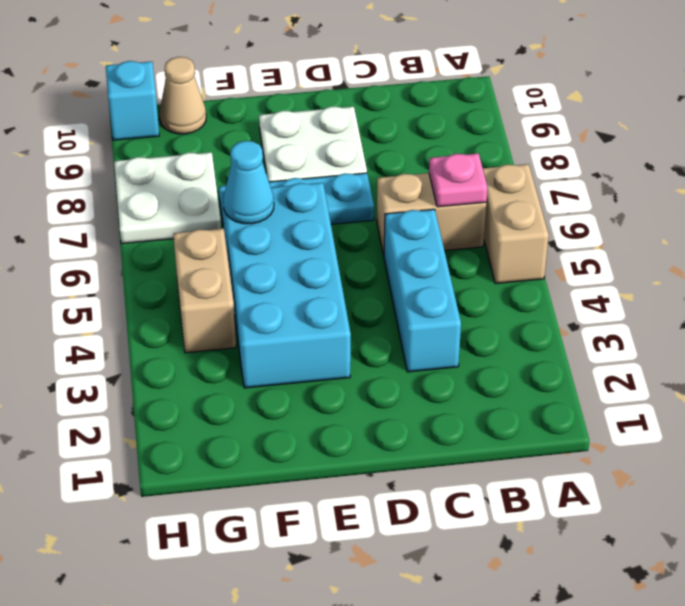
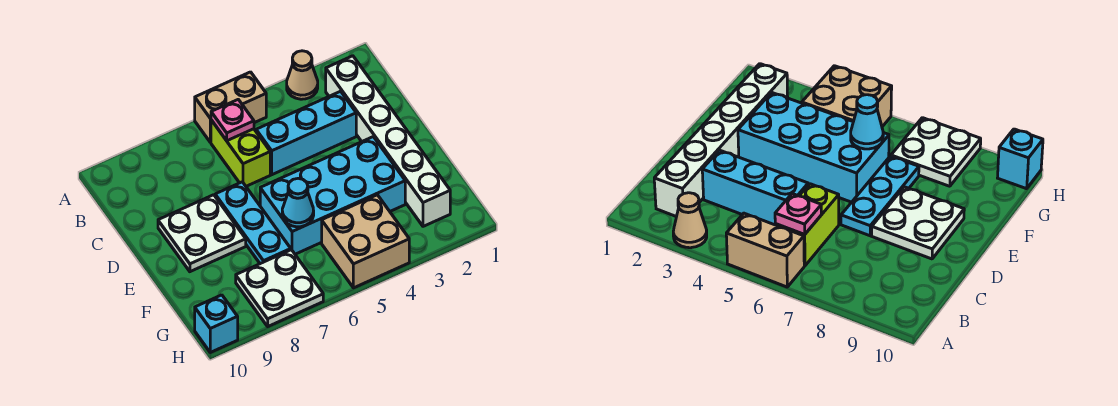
none -> white 1x6 brick [326,56,450,226]
tan 1x2 brick [377,173,486,255] -> lime 1x2 brick [211,120,270,186]
tan 1x2 brick [173,228,236,353] -> tan 2x2 brick [322,195,409,288]
tan 1x1 cone [160,57,206,134] -> tan 1x1 cone moved to [287,51,318,99]

